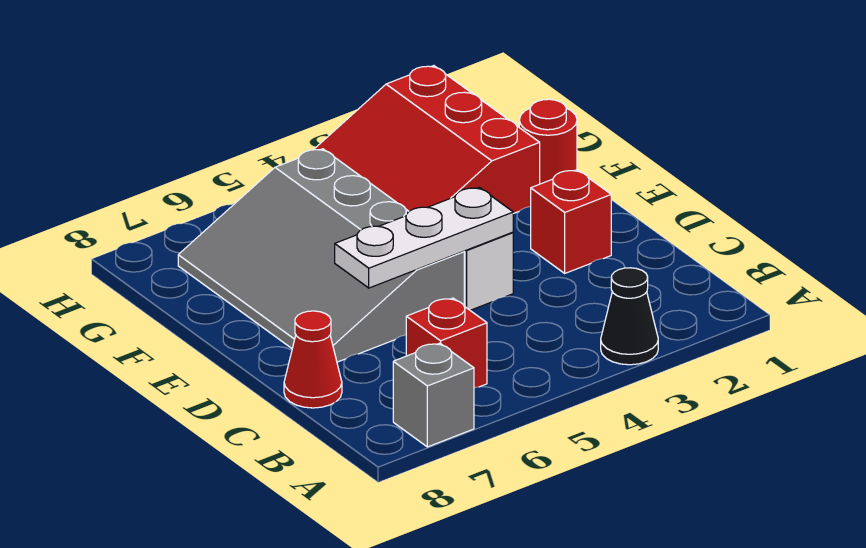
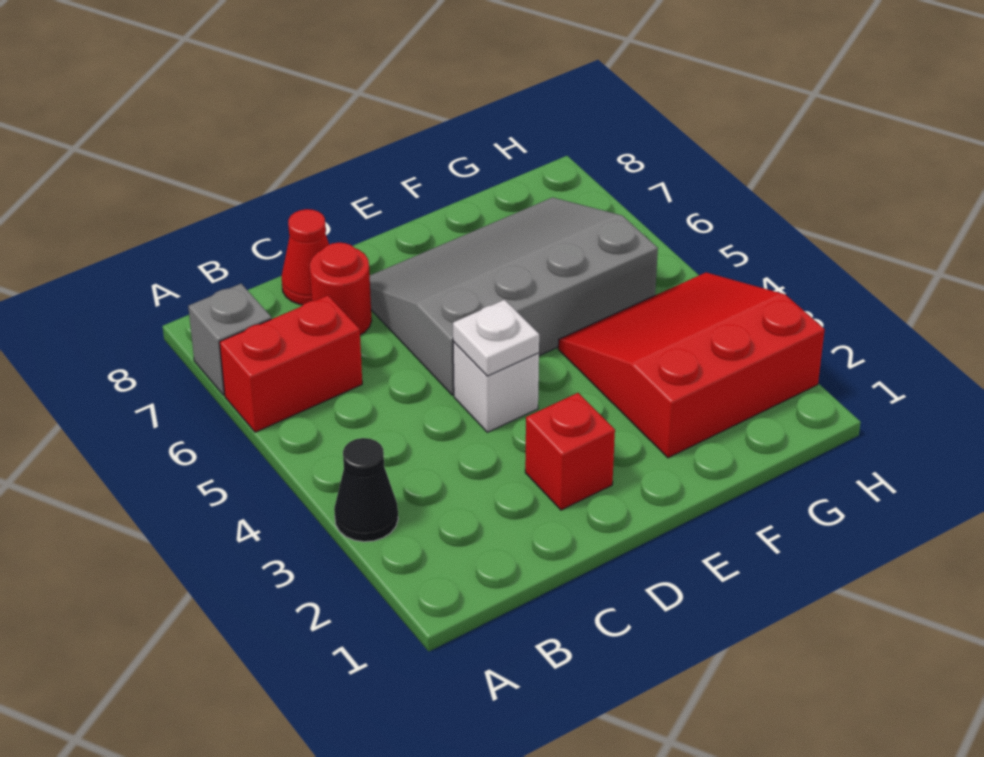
red 1x1 brick [406,298,487,388] -> red 1x2 brick [220,295,362,432]
white 1x3 plate [335,187,513,288] -> white 1x1 plate [453,300,539,376]
red 1x1 round brick [519,99,577,184] -> red 1x1 round brick moved to [310,243,372,335]

